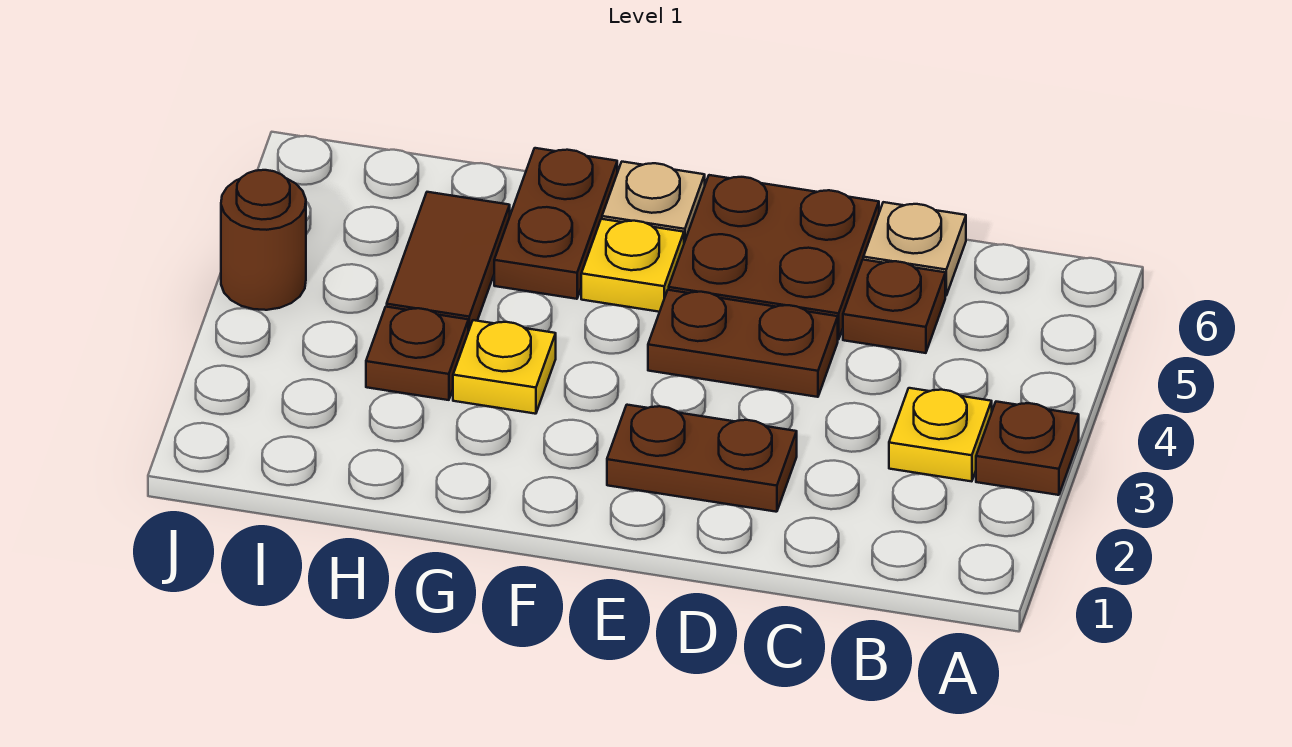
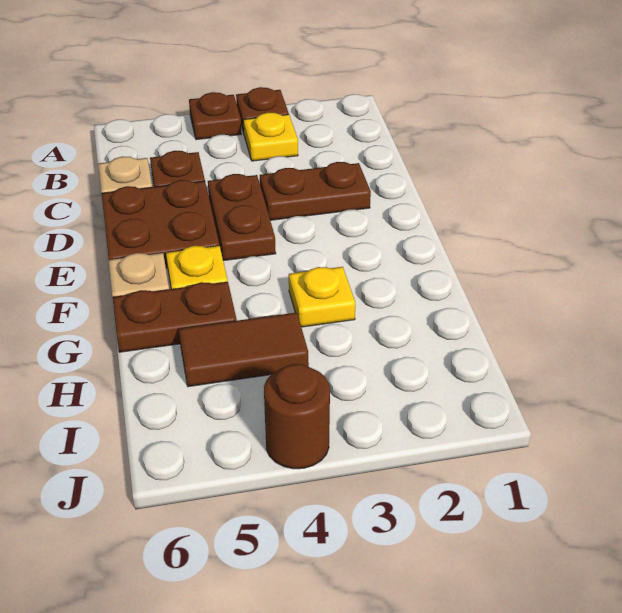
brown 1x2 plate [607,405,797,512] -> brown 1x2 plate turned to [260,162,371,220]
brown 1x1 plate [366,307,468,400] -> brown 1x1 plate moved to [189,92,241,140]

